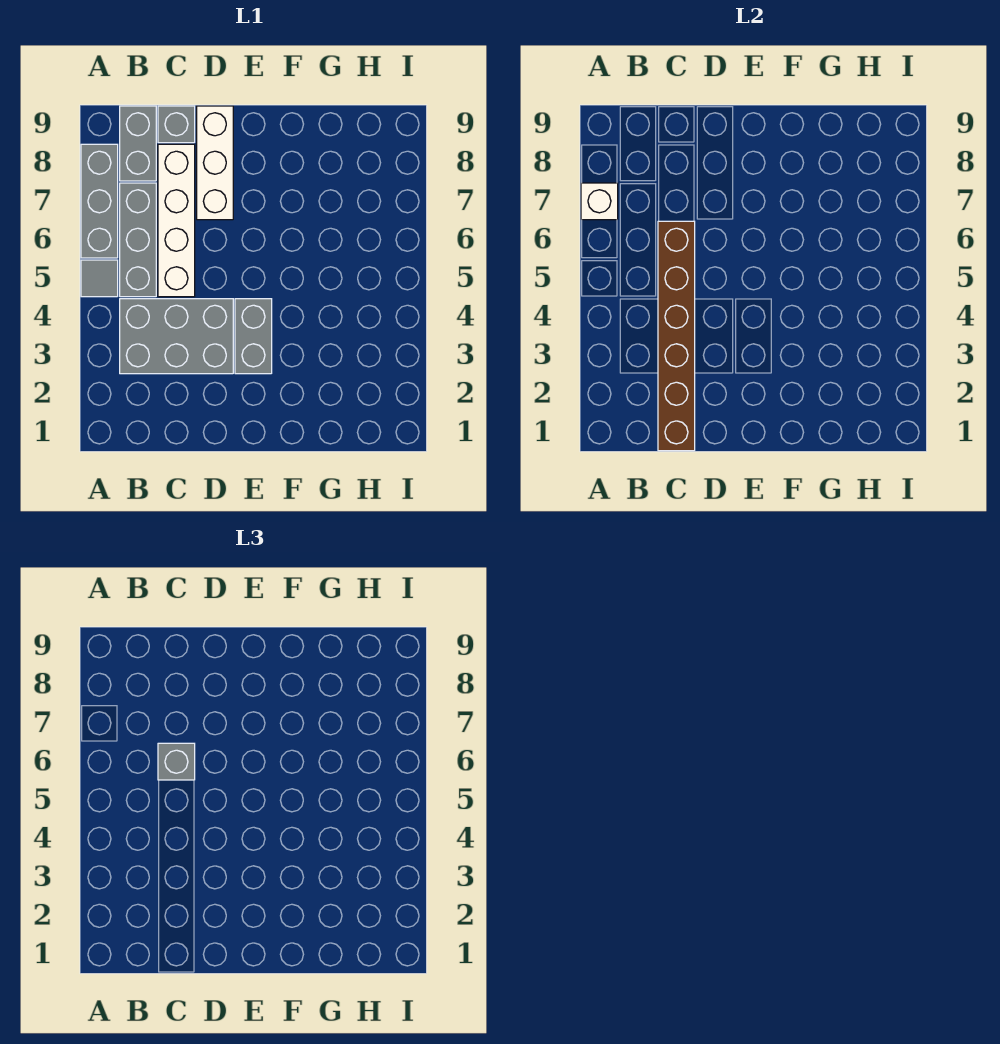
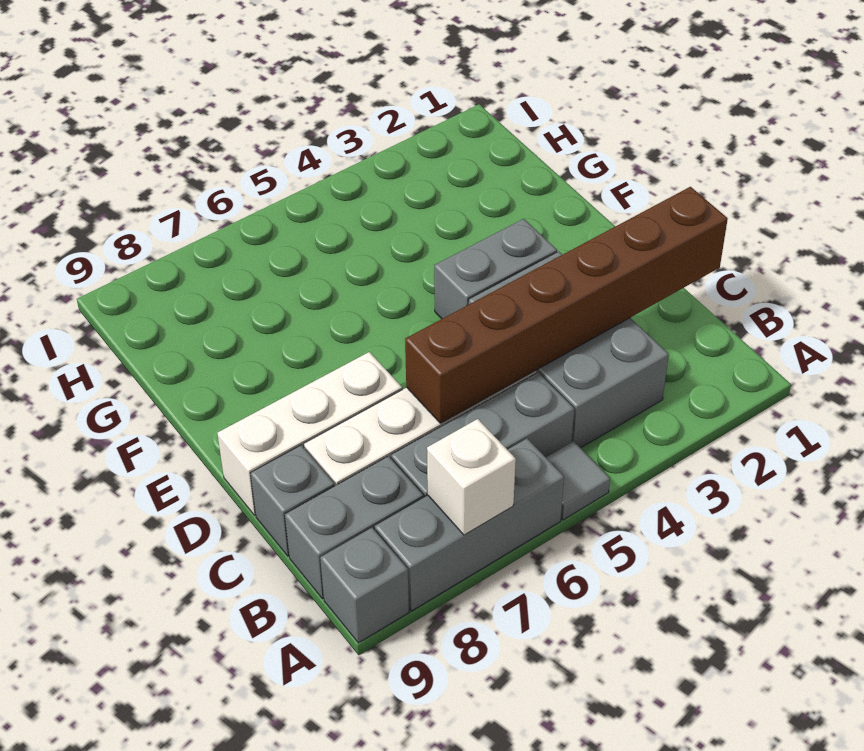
grey 1x1 brick [158,743,195,780] -> grey 1x1 brick moved to [320,528,409,643]

